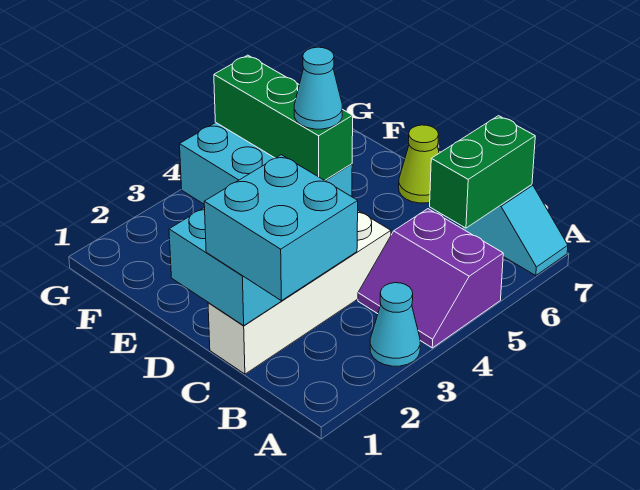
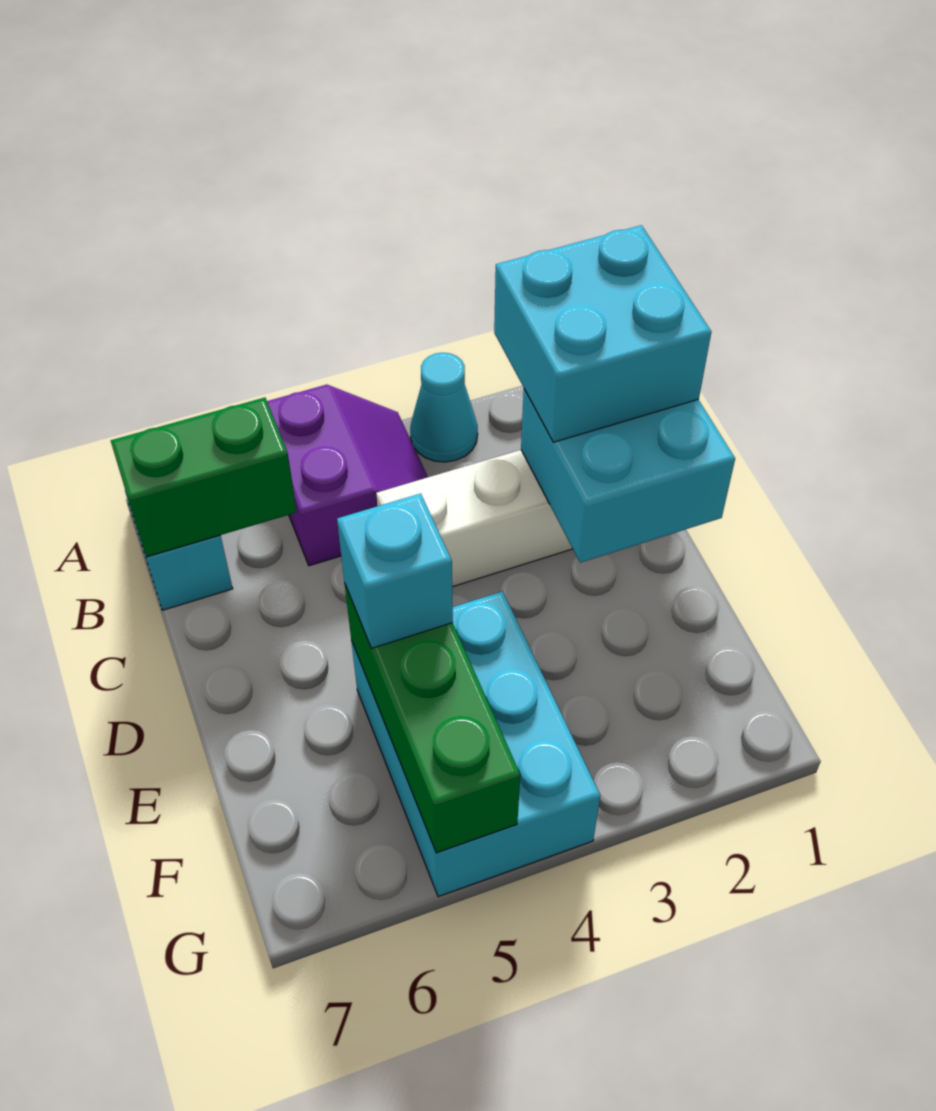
lime 1x1 cone [399,125,439,203] -> none
cyan 1x1 cone [294,47,342,129] -> cyan 1x1 brick [337,493,453,648]

